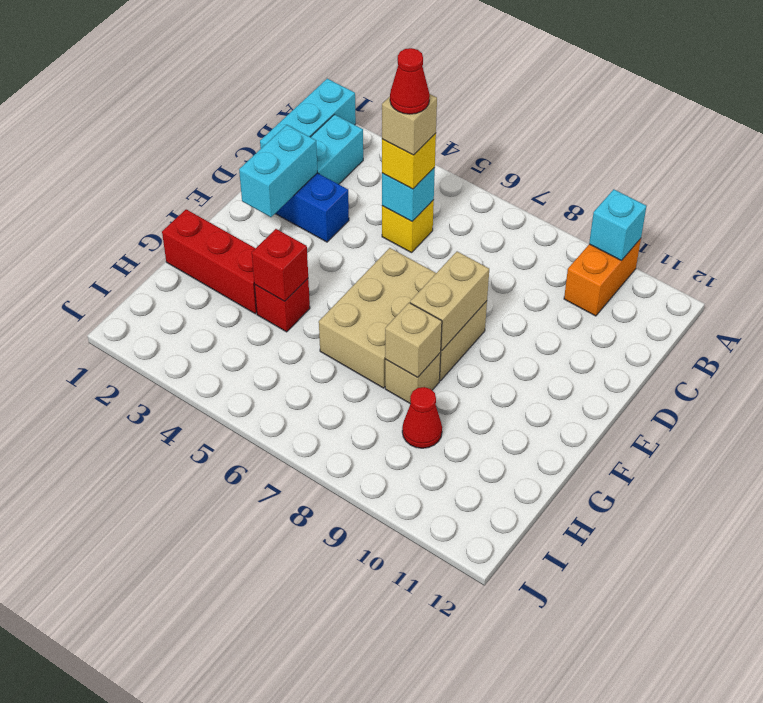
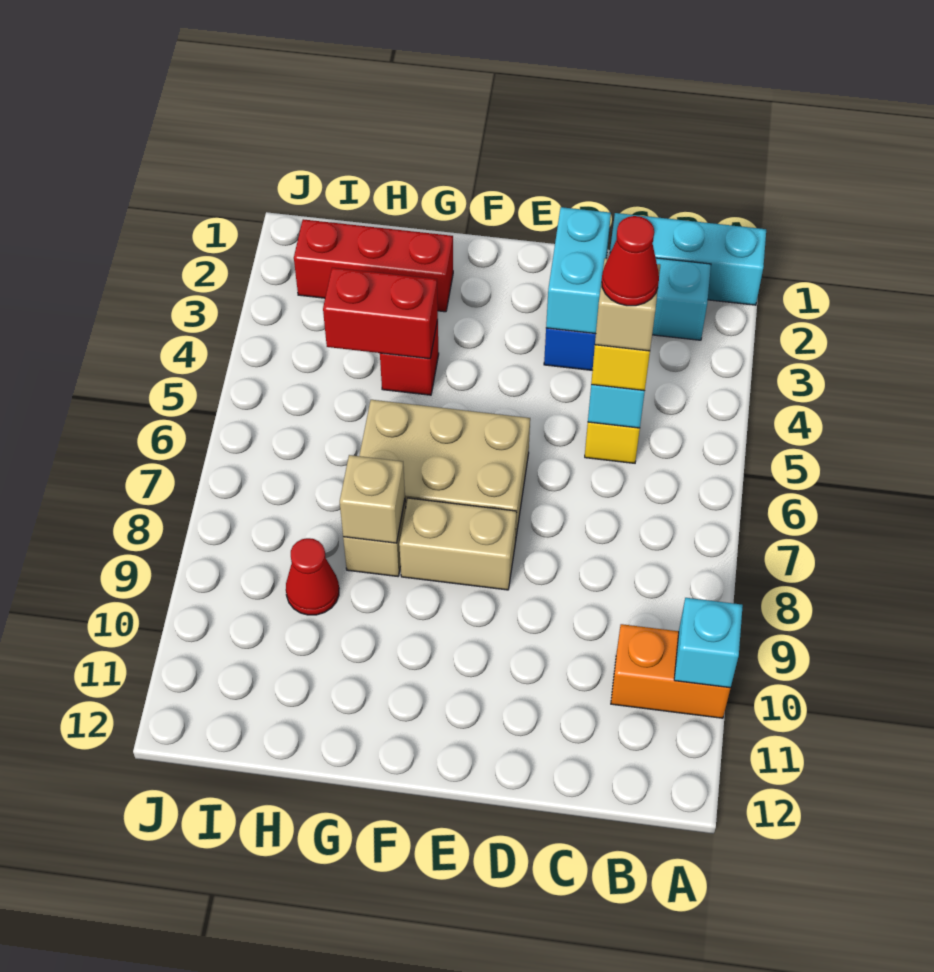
cyan 1x2 brick [239,125,317,217] -> cyan 1x2 brick turned to [546,207,611,334]
tan 1x2 brick [410,252,489,351] -> none
red 1x3 brick [162,209,257,314] -> red 1x3 brick turned to [294,219,453,312]
red 1x1 brick [252,229,308,301] -> red 1x2 brick [323,268,438,359]

